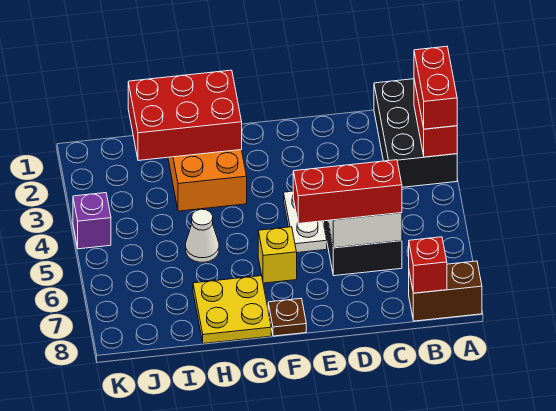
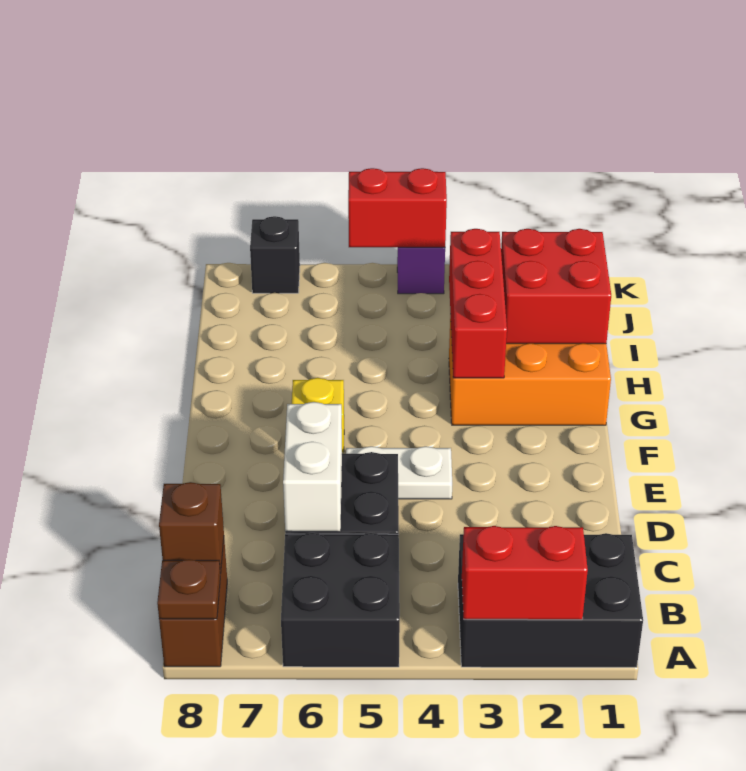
red 1x2 brick [414,46,457,129] -> red 1x2 brick moved to [348,168,447,248]
none -> black 2x2 brick [281,533,400,667]
red 1x1 brick [409,237,447,293] -> brown 1x1 brick [159,482,224,574]
red 1x3 brick [293,160,402,224] -> red 1x3 brick moved to [449,229,507,378]
brown 1x1 plate [268,298,306,336] -> brown 1x1 plate moved to [157,559,220,619]
red 2x3 brick [128,70,242,161] -> red 2x2 brick [501,229,611,344]
yellow 2x2 plate [193,276,271,344] -> none
white 1x1 cone [186,209,219,262] -> none
none -> black 1x1 brick [250,216,300,293]

